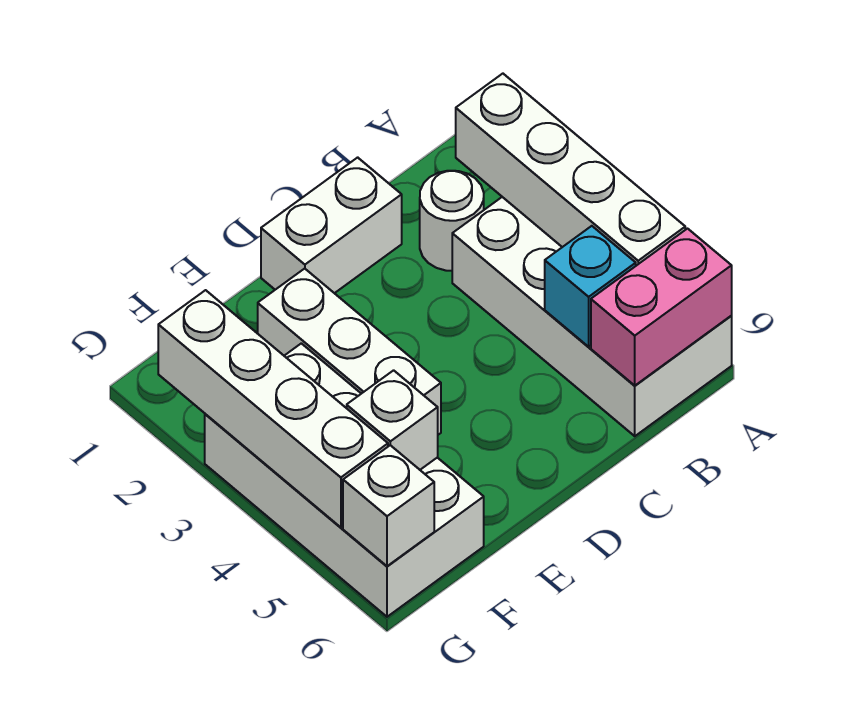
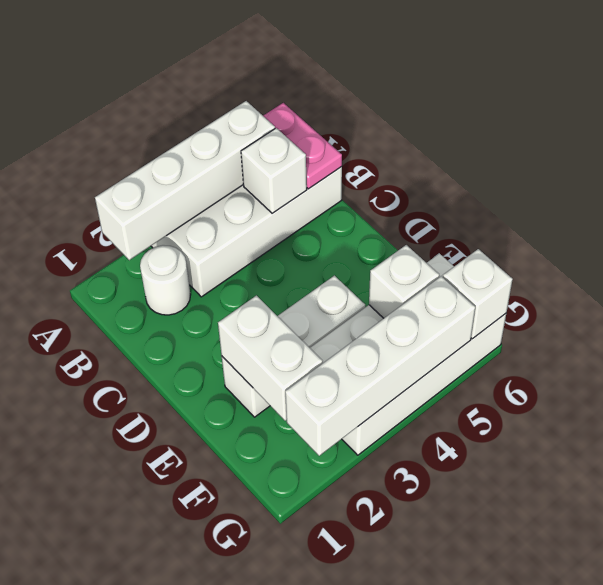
pink 1x2 brick [591,229,732,386] -> pink 1x2 plate [263,103,342,189]
cyan 1x1 brick [545,226,636,347] -> white 1x1 brick [241,128,307,213]
white 1x2 brick [261,157,402,293] -> white 1x2 brick moved to [218,296,323,421]

